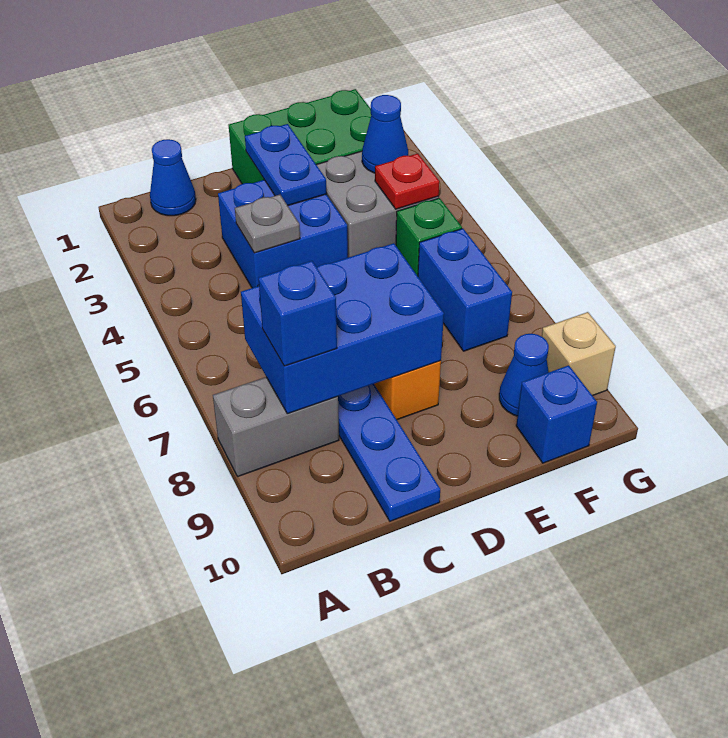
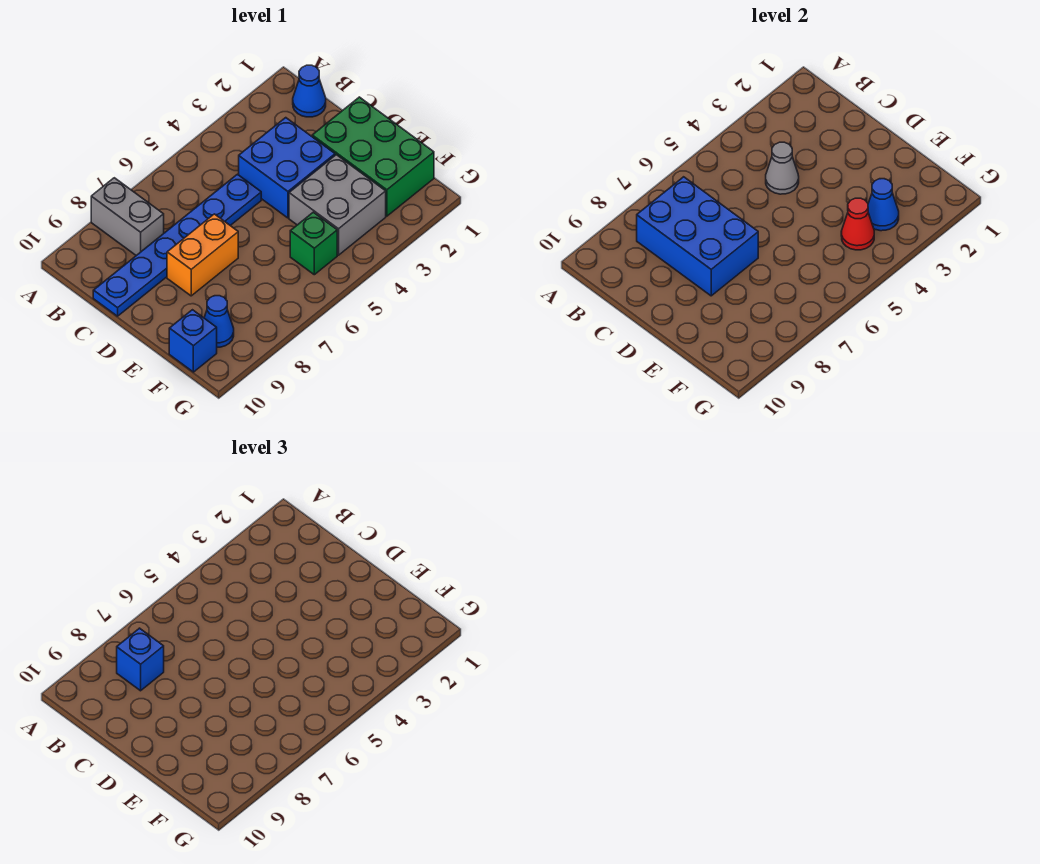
grey 1x1 plate [235,195,300,253] -> grey 1x1 cone [766,142,799,194]
blue 1x2 plate [245,124,326,206] -> none
red 1x1 plate [375,154,439,209] -> red 1x1 cone [841,198,874,250]
blue 1x2 brick [418,229,512,351] -> none
tan 1x1 brick [542,312,616,396] -> none

